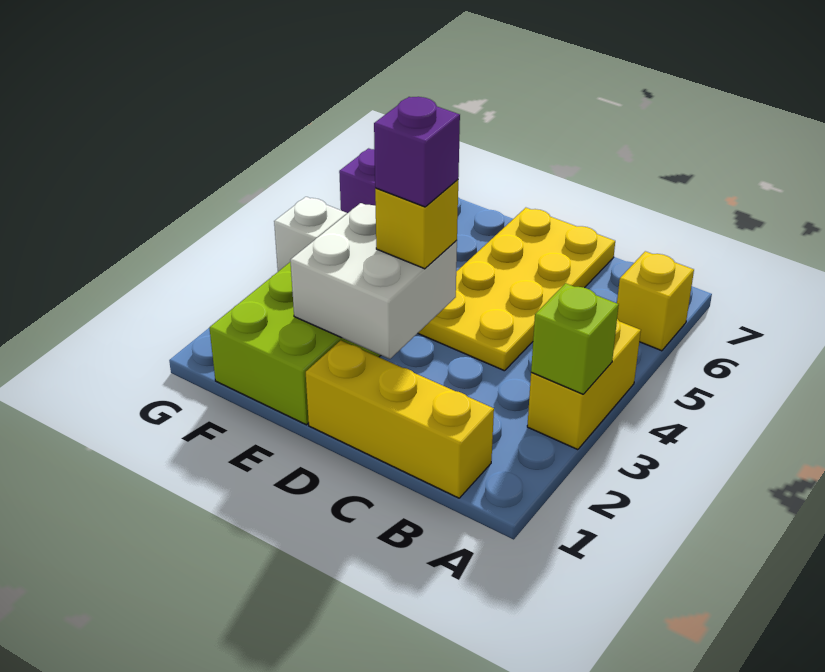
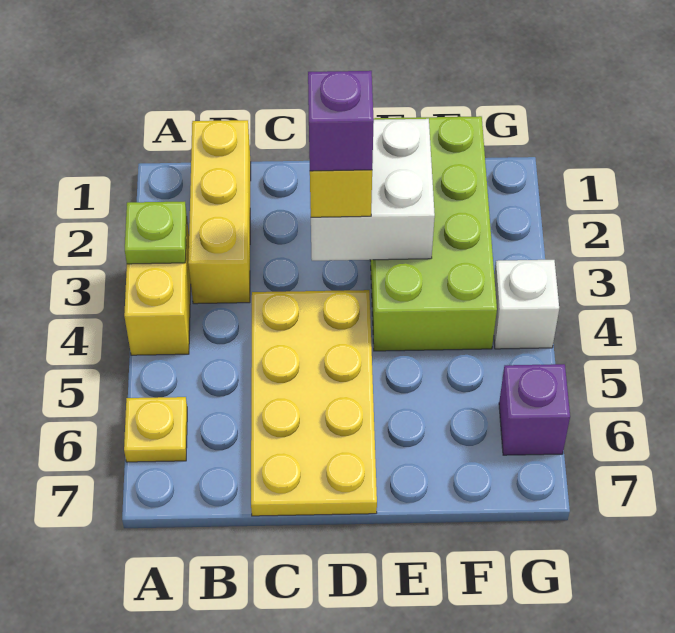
lime 1x1 brick [531,283,619,394] -> lime 1x1 plate [125,202,187,264]
yellow 1x1 brick [617,251,694,351] -> yellow 1x1 plate [124,397,187,462]
yellow 1x3 brick [306,340,494,498] -> yellow 1x3 brick turned to [188,120,251,304]

